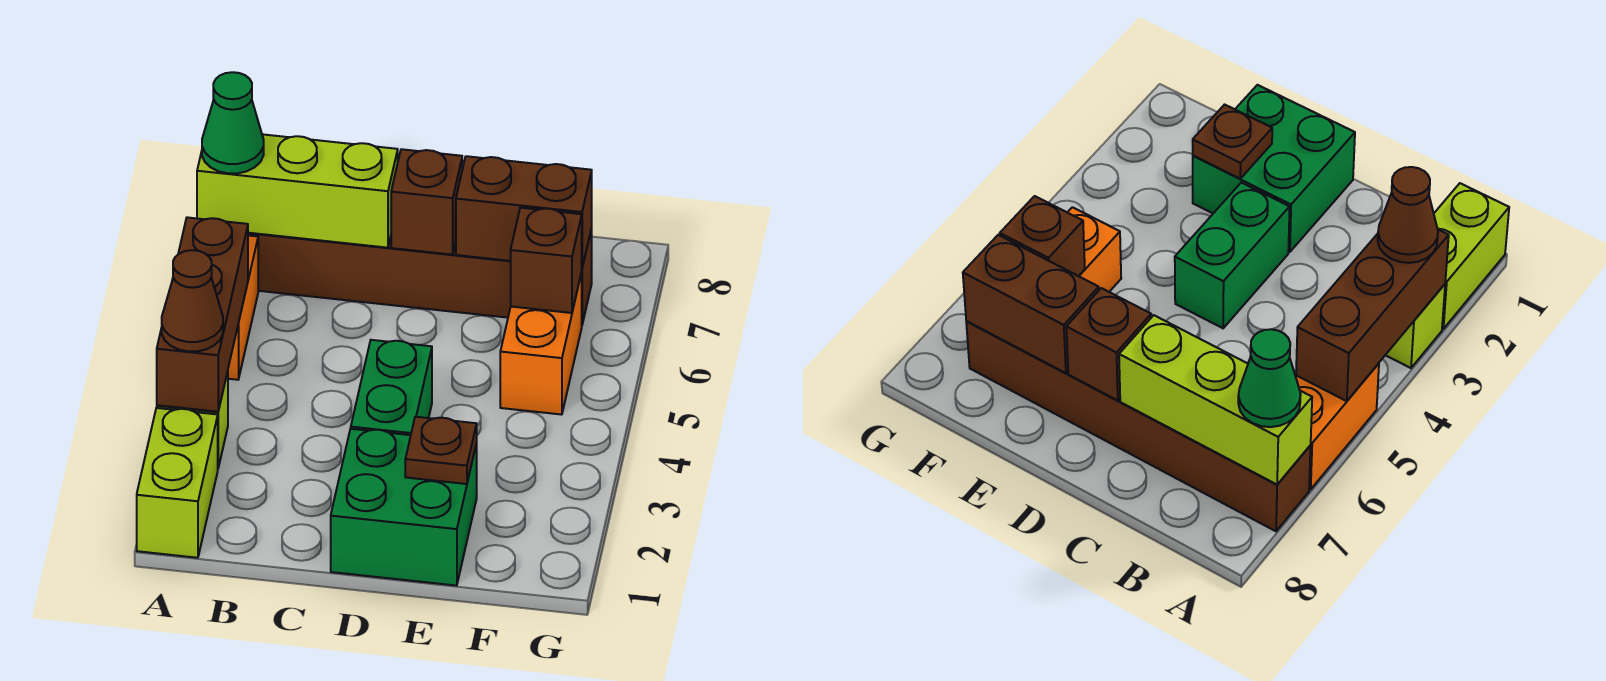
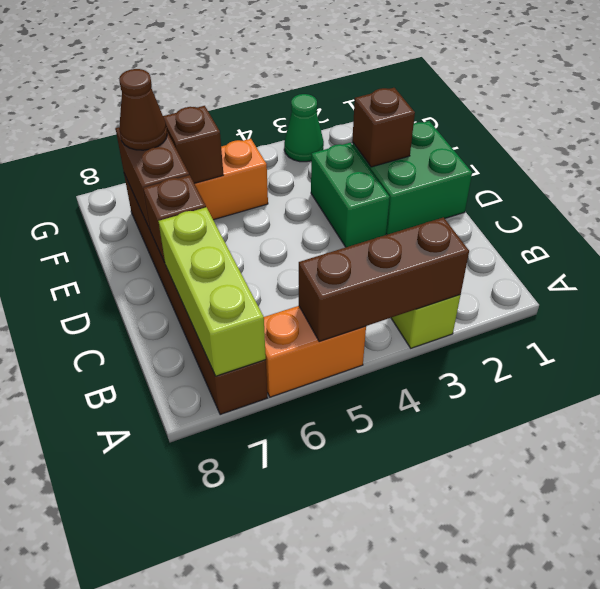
lime 1x2 brick [137,408,218,558] -> none
brown 1x1 cone [162,250,223,351] -> brown 1x1 cone moved to [119,69,167,150]
green 1x1 cone [202,72,264,173] -> green 1x1 cone moved to [284,94,324,162]
green 1x2 brick [351,340,432,435] -> green 1x2 brick turned to [311,143,390,247]
brown 1x1 plate [405,417,477,484] -> brown 1x1 brick [352,88,415,167]

